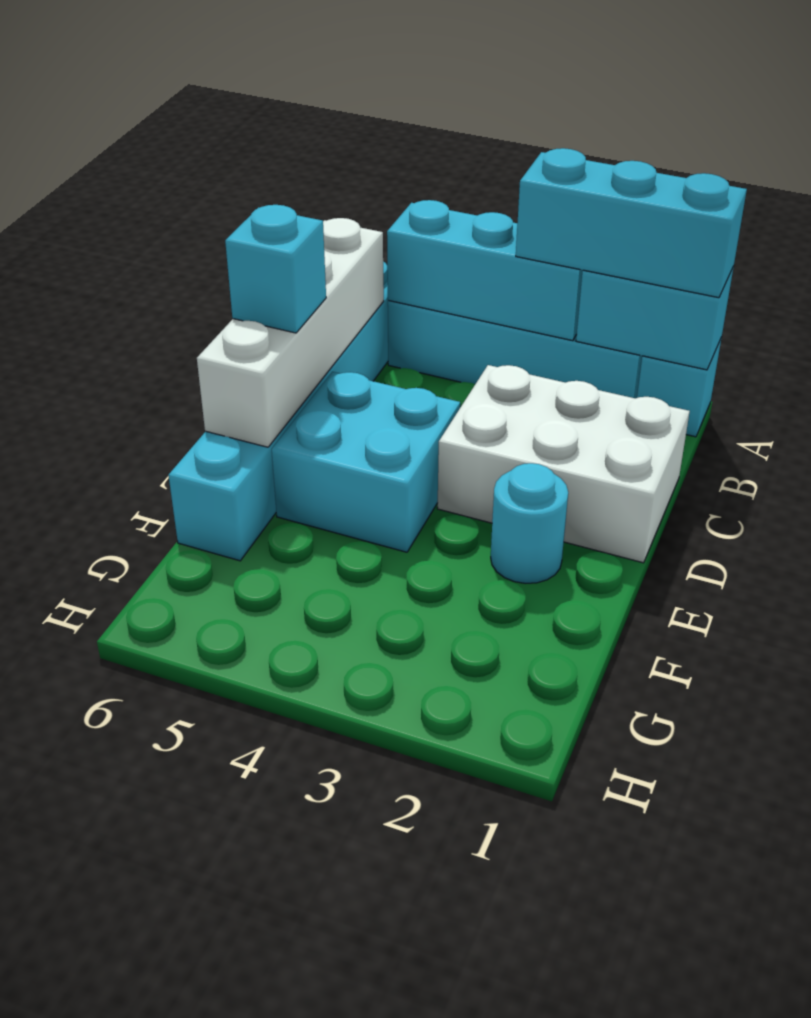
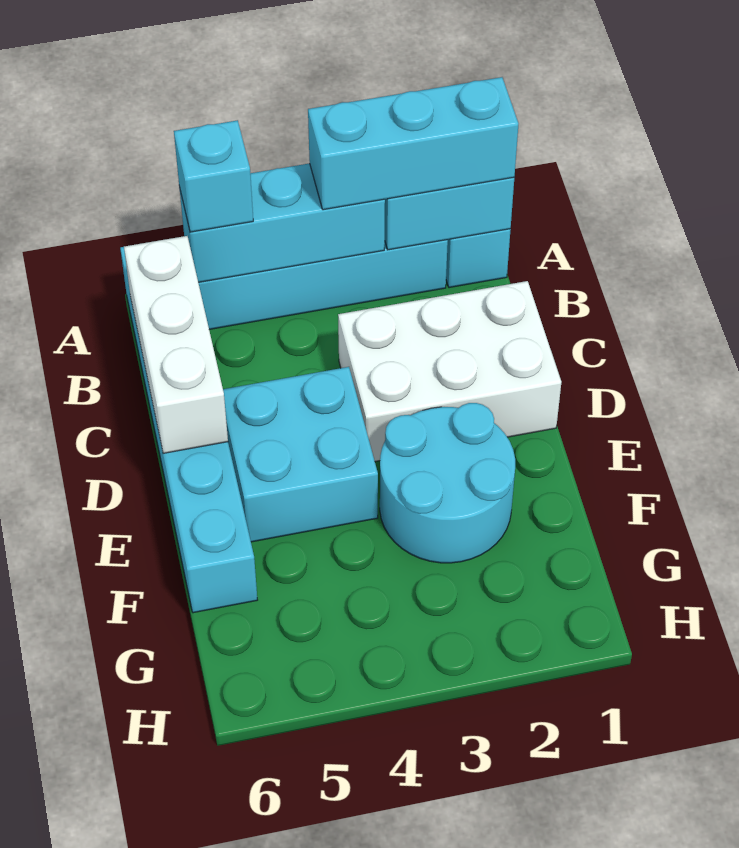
white 1x4 brick [197,218,384,447] -> white 1x3 brick [124,236,228,453]
cyan 1x1 brick [225,205,326,333] -> cyan 1x1 brick moved to [174,120,253,232]
cyan 1x1 round brick [491,463,568,583] -> cyan 2x2 round brick [380,403,515,563]

